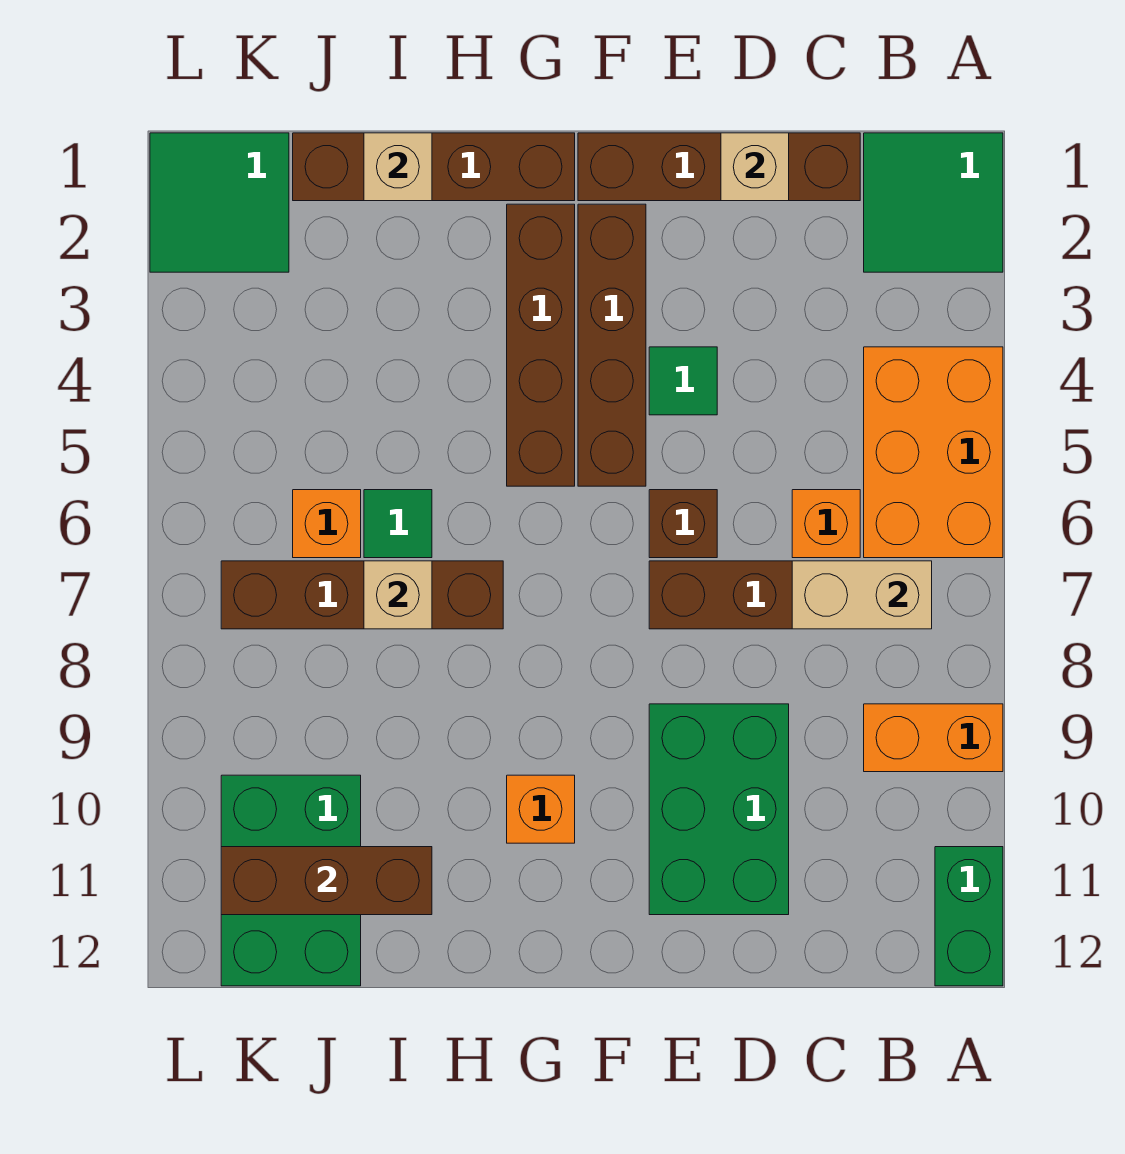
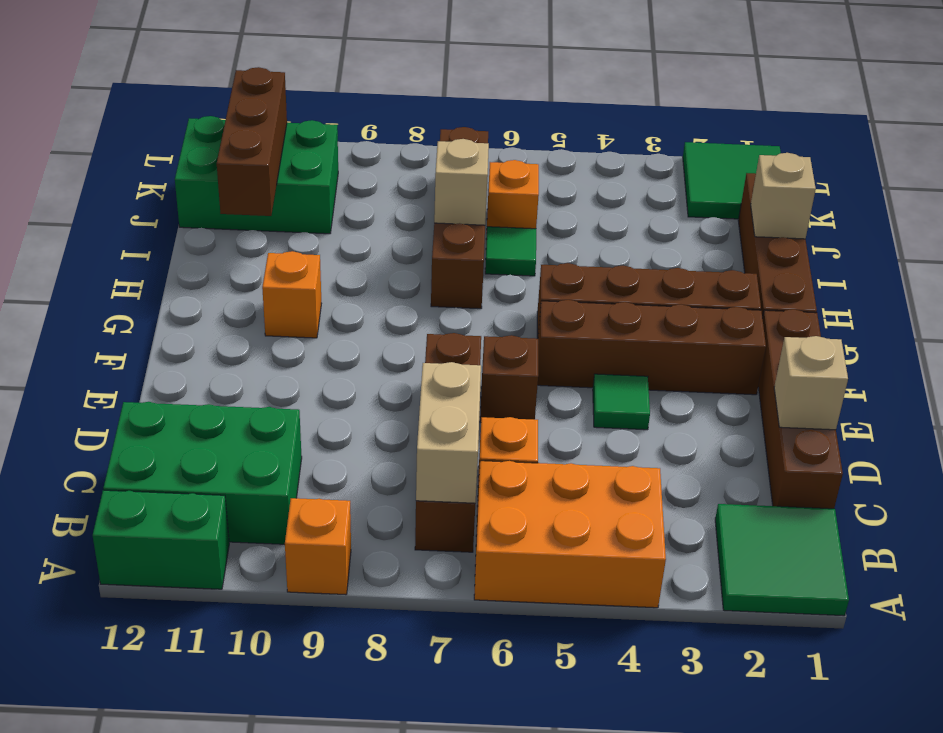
orange 1x2 brick [864,704,1003,772] -> orange 1x1 brick [285,498,351,595]
green 2x3 brick [649,704,789,915] -> green 2x3 brick moved to [103,402,302,544]

